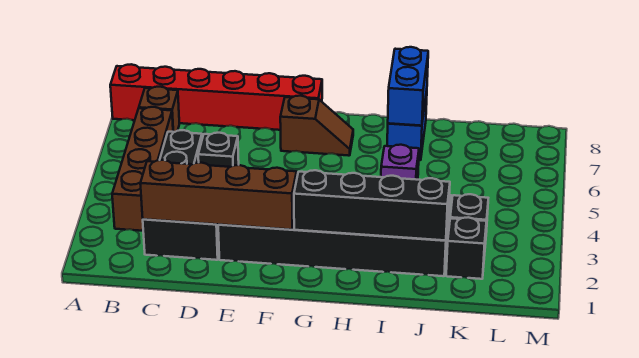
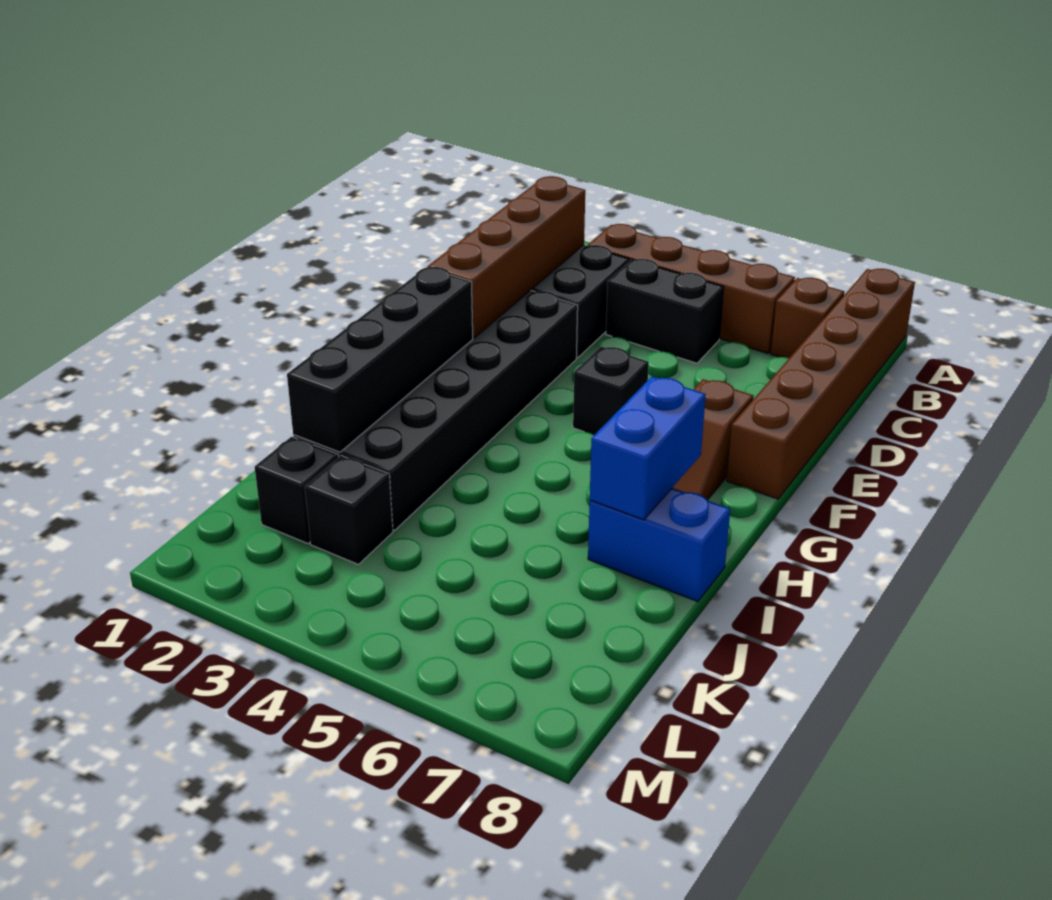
red 1x6 brick [110,64,322,130] -> brown 1x6 brick [727,269,915,499]
black 1x1 brick [198,133,239,167] -> black 1x1 brick moved to [573,347,649,435]
purple 1x1 brick [381,145,419,180] -> none
blue 1x2 brick [388,47,428,126] -> blue 1x2 brick turned to [590,377,706,520]

